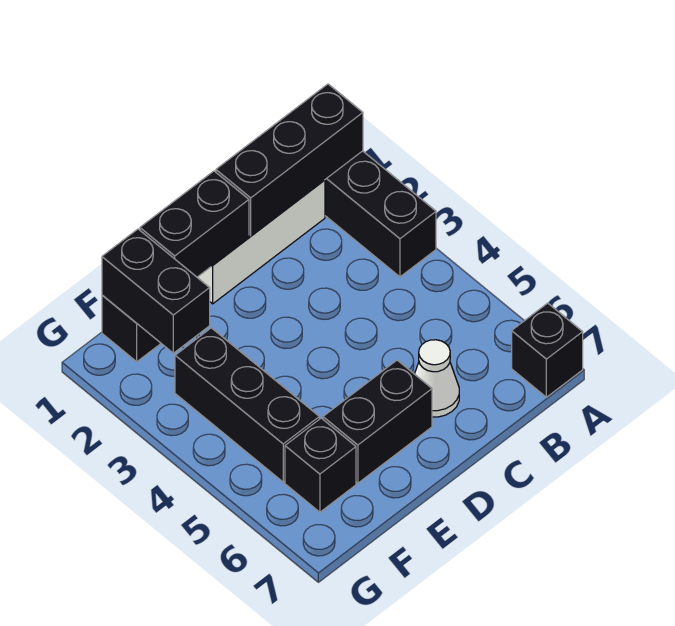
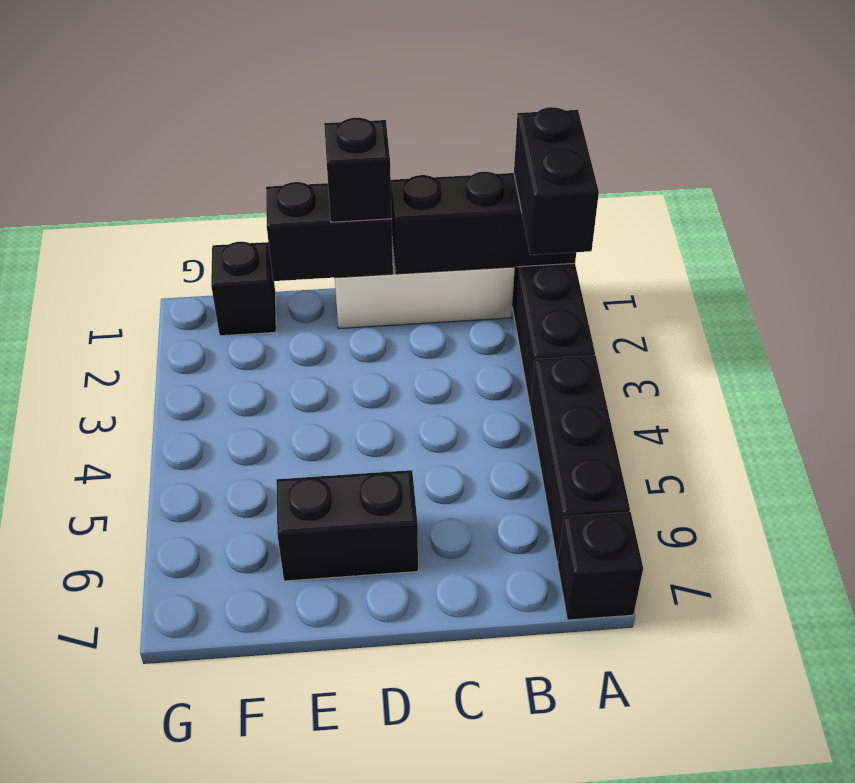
white 1x1 cone [415,340,459,417] -> none
black 1x2 brick [102,229,210,353] -> black 1x2 brick moved to [514,107,599,255]
black 1x3 brick [175,328,319,482] -> black 1x3 brick moved to [530,355,630,562]
black 1x1 brick [285,418,356,512] -> black 1x1 brick moved to [324,118,392,222]

